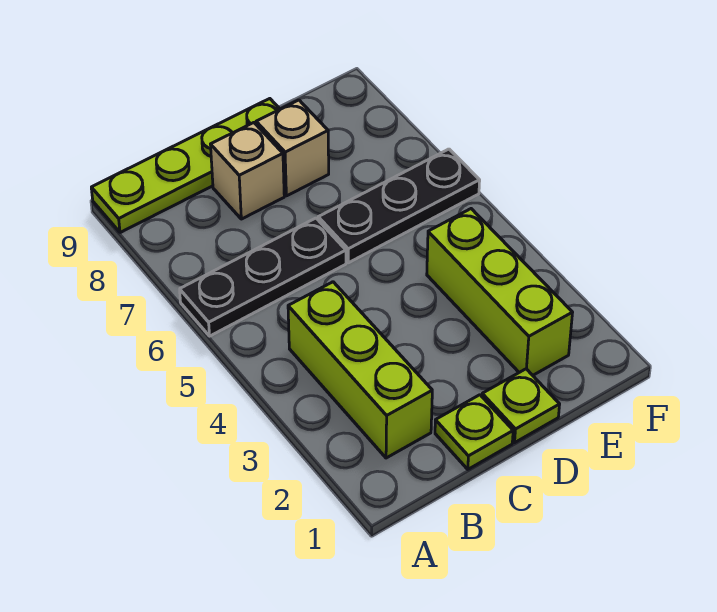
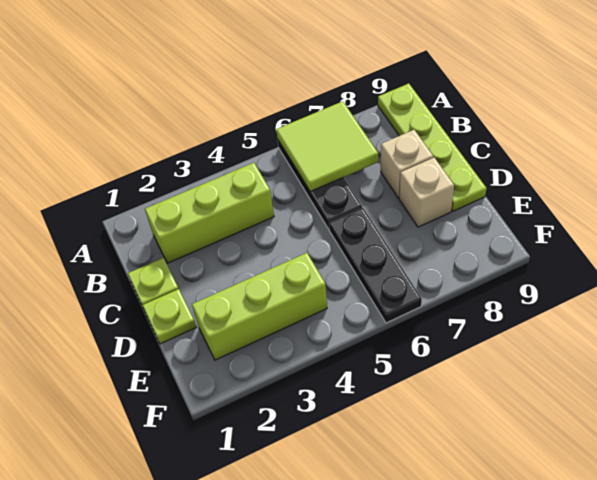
none -> lime 2x2 tile [276,101,378,191]

